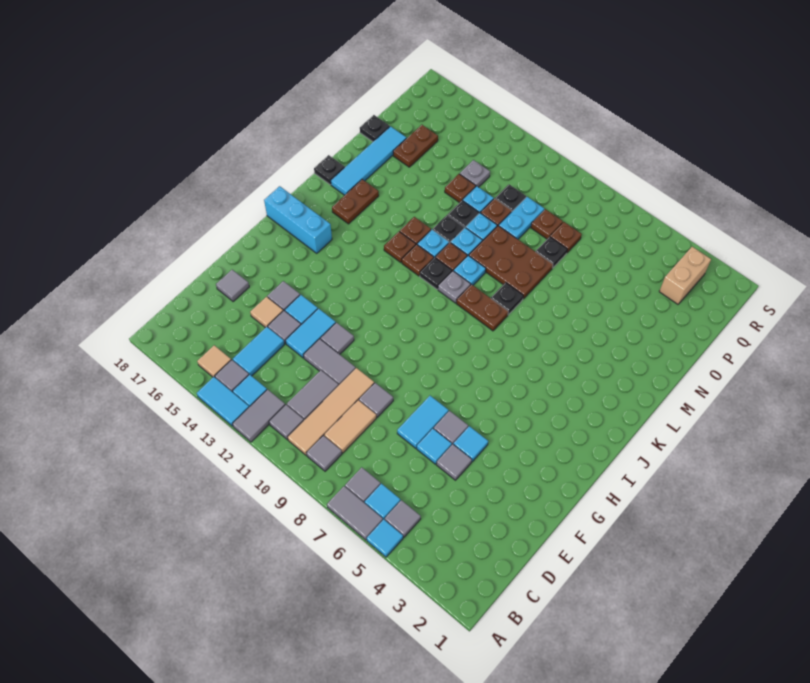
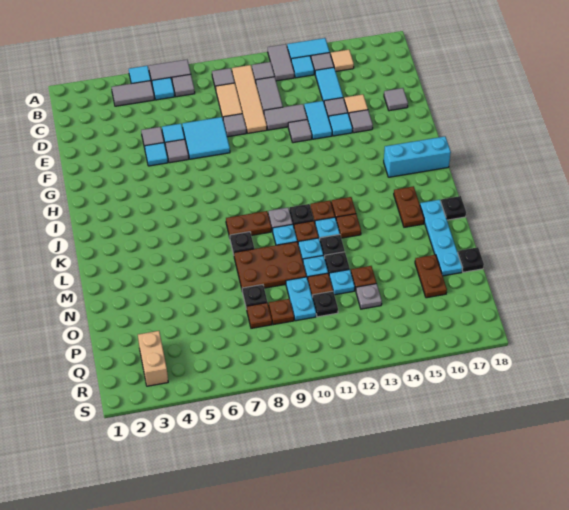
grey 1x1 tile [385,500,421,537] -> grey 1x2 tile [112,81,154,106]
cyan 1x2 tile [397,396,448,448] -> cyan 2x2 tile [182,117,230,159]
cyan 1x4 tile [331,126,406,195] -> cyan 1x4 plate [420,200,462,276]

